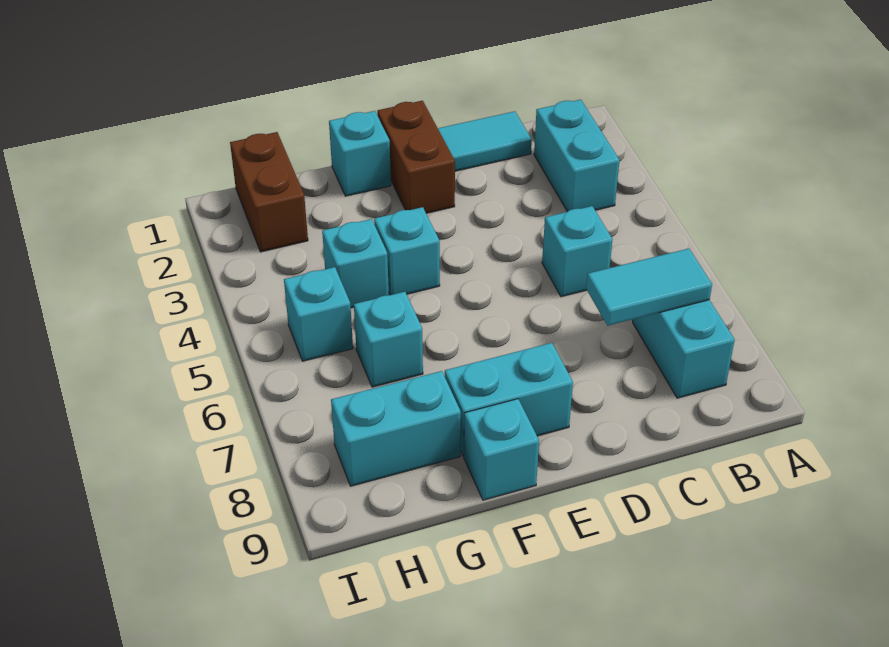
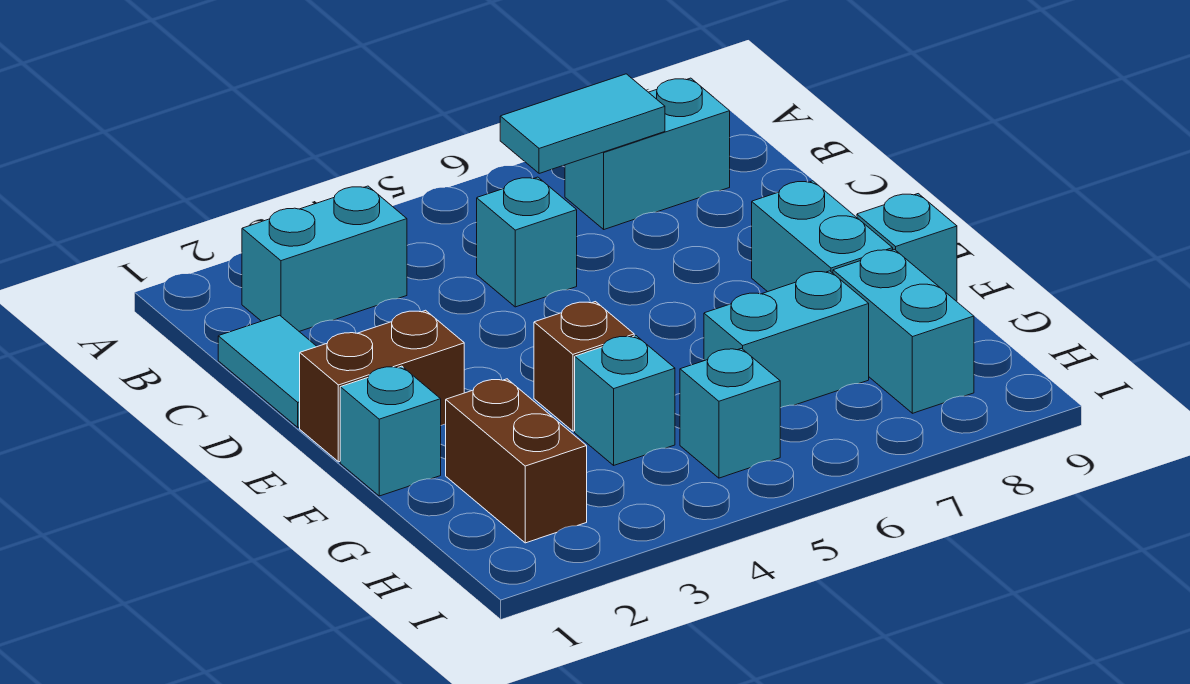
cyan 1x2 tile [586,249,712,326] -> cyan 1x2 tile turned to [500,74,665,174]
cyan 1x1 brick [374,207,440,295] -> brown 1x1 brick [534,302,634,431]
cyan 1x1 brick [354,292,423,387] -> cyan 1x2 brick [704,271,869,408]
brown 1x2 brick [230,132,308,252] -> brown 1x2 brick turned to [446,379,587,543]

